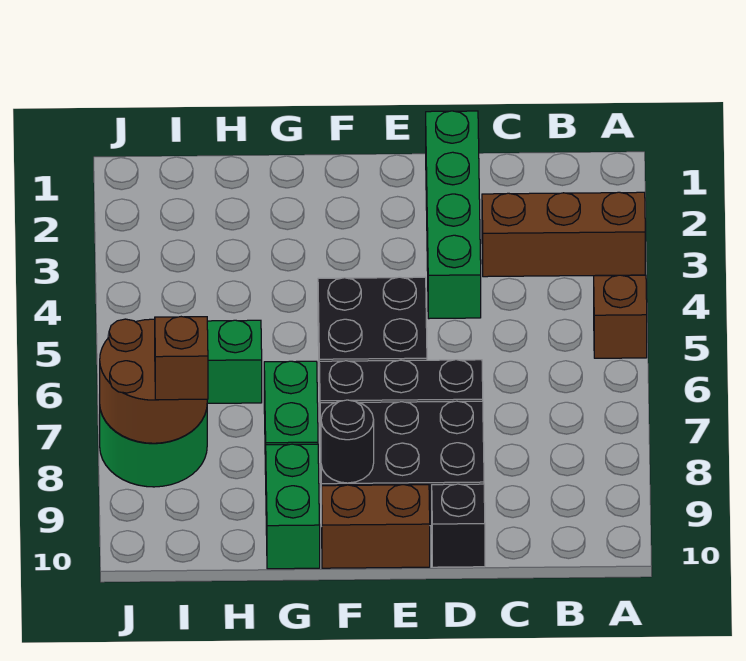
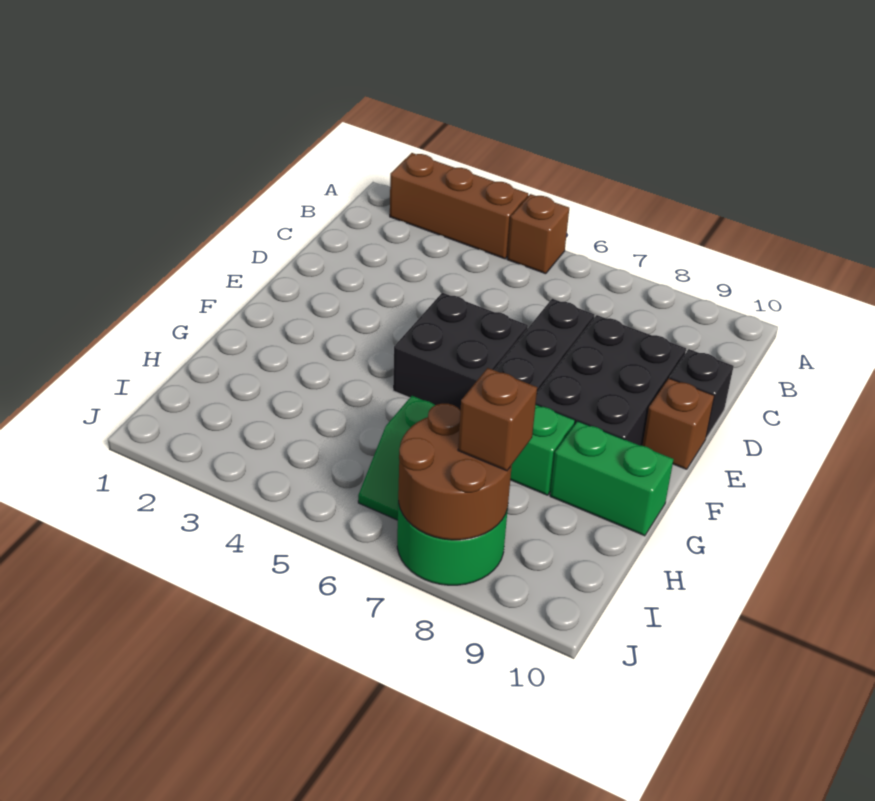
brown 1x3 brick [482,192,645,277] -> brown 1x3 brick turned to [390,153,528,259]
green 1x4 brick [426,111,481,319] -> none
brown 1x2 brick [322,485,430,568] -> brown 1x1 brick [642,378,714,469]
black 1x1 round brick [321,400,374,483] -> none

